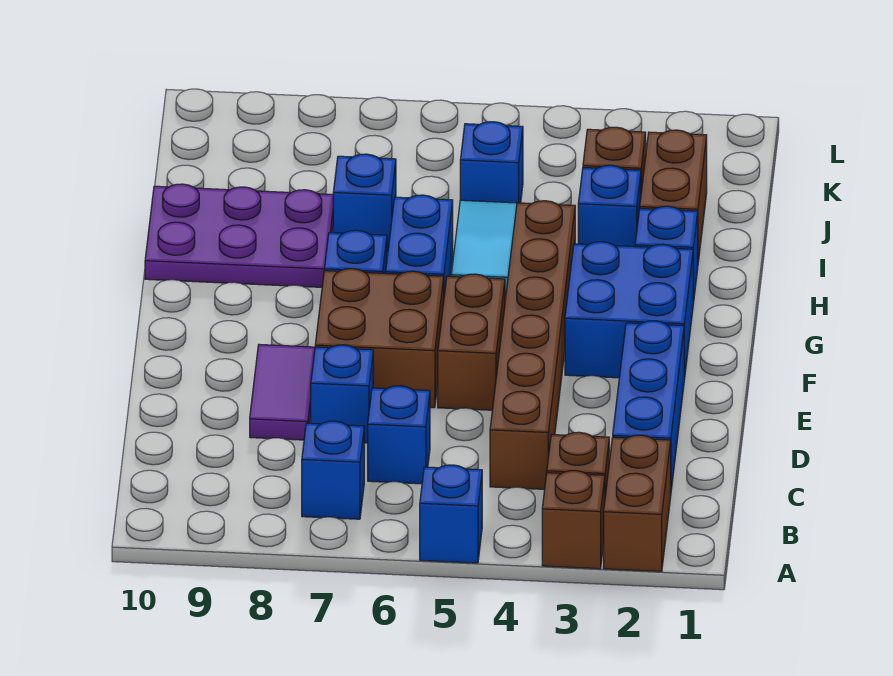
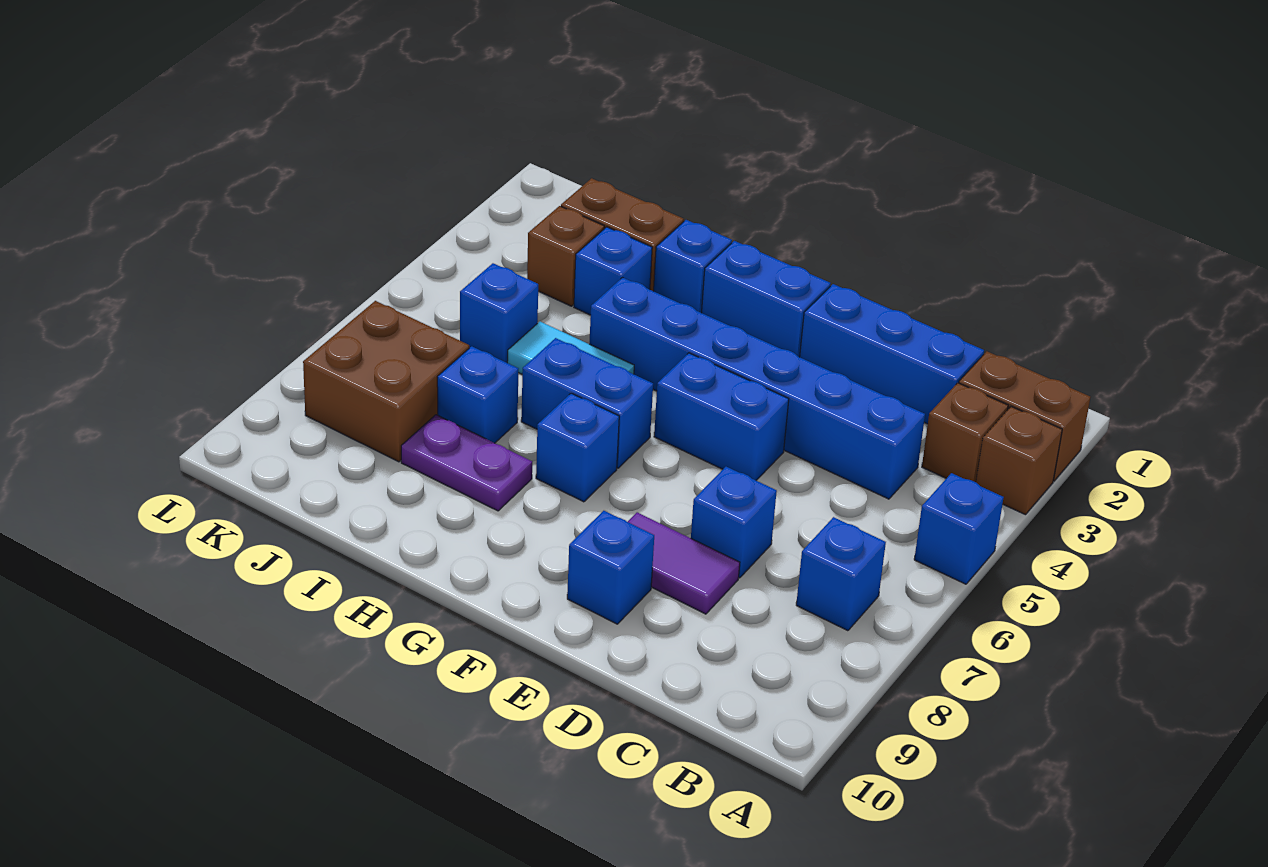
brown 1x6 brick [490,201,575,489] -> blue 1x6 brick [589,278,925,499]
blue 1x1 brick [368,386,430,484] -> blue 1x1 brick moved to [567,511,654,624]
brown 1x2 brick [438,274,505,410] -> blue 1x2 brick [654,353,789,480]
brown 2x2 brick [315,269,444,408] -> brown 2x2 brick moved to [303,301,469,462]
blue 2x2 brick [565,242,693,380] -> blue 1x2 brick [702,241,831,357]
purple 2x3 plate [145,184,333,287] -> purple 1x2 plate [401,415,532,511]

